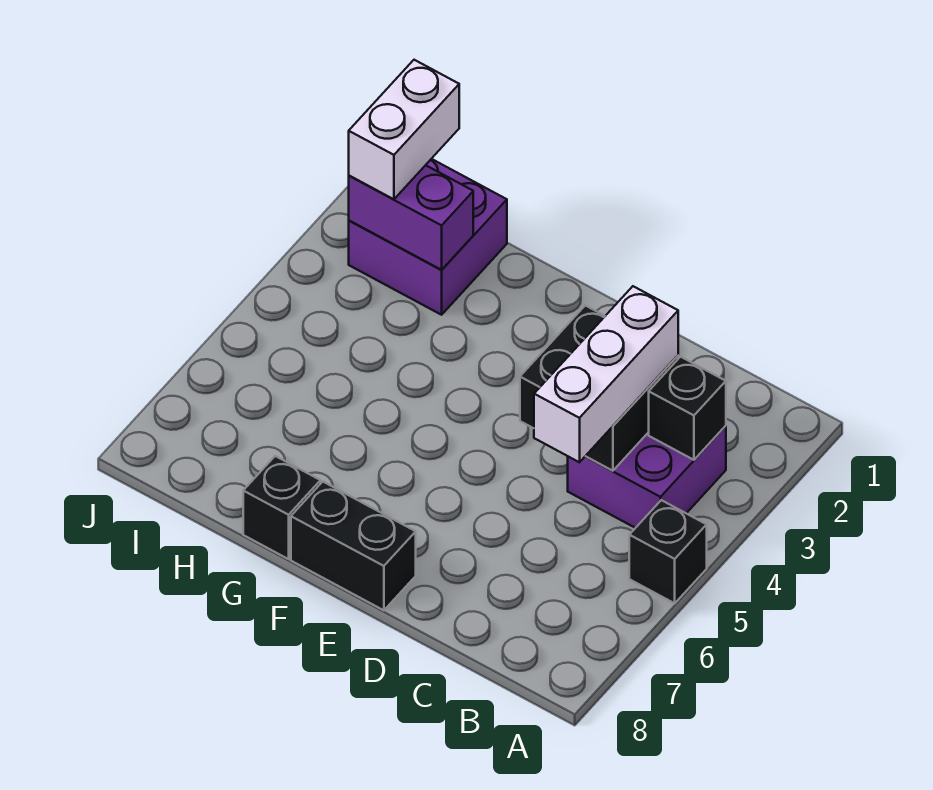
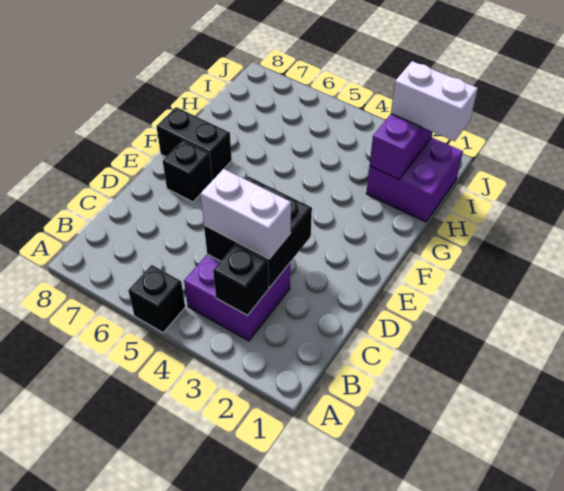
white 1x3 brick [534,286,678,462] -> white 1x2 brick [201,169,291,259]
black 1x2 brick [291,482,416,610] -> black 1x2 brick turned to [156,107,232,180]
black 1x1 brick [243,456,320,559] -> black 1x1 brick moved to [163,141,212,202]

